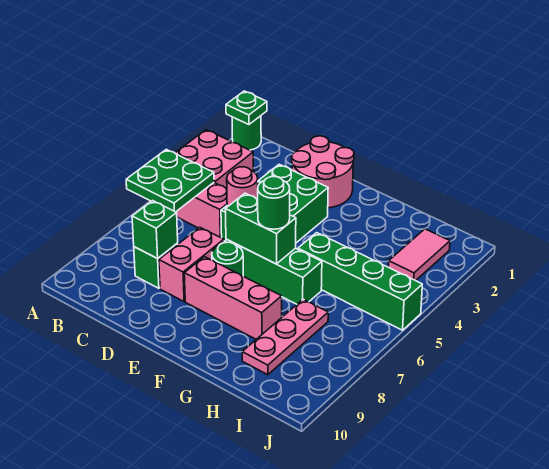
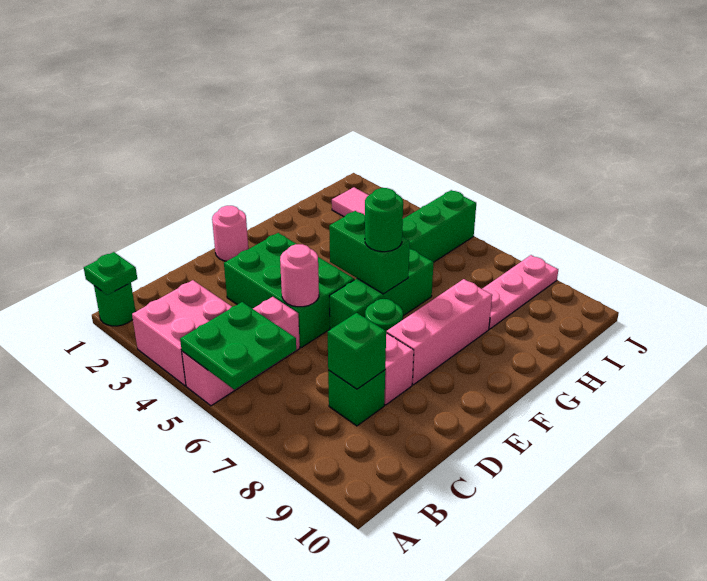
pink 2x2 round brick [292,136,354,208] -> pink 1x1 round brick [212,206,248,261]
green 1x2 brick [225,193,296,264] -> green 1x2 brick turned to [329,211,410,294]
pink 1x3 plate [242,299,328,375] -> pink 1x3 plate turned to [482,255,558,329]

